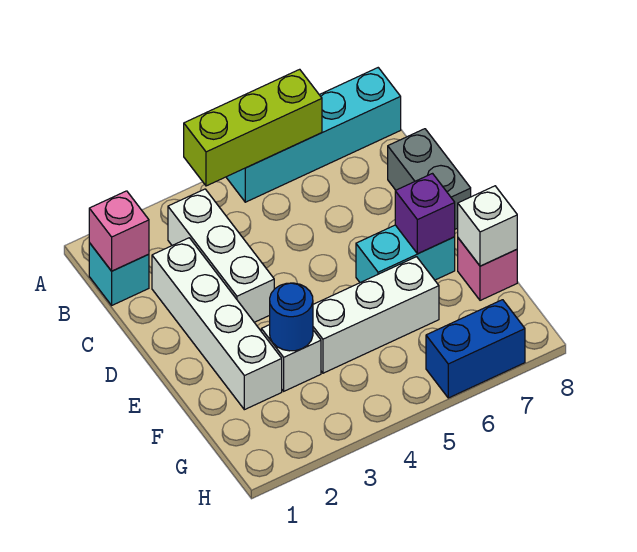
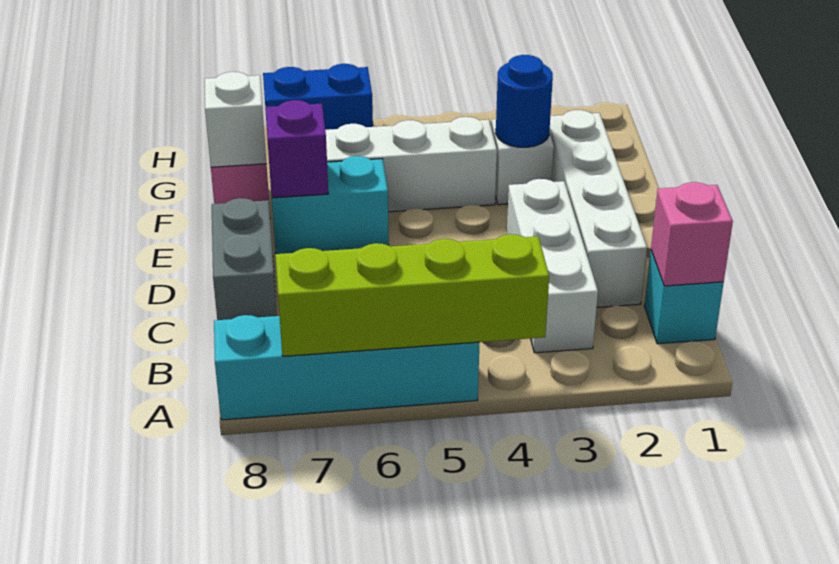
lime 1x3 brick [184,69,322,186] -> lime 1x4 brick [275,234,549,356]

